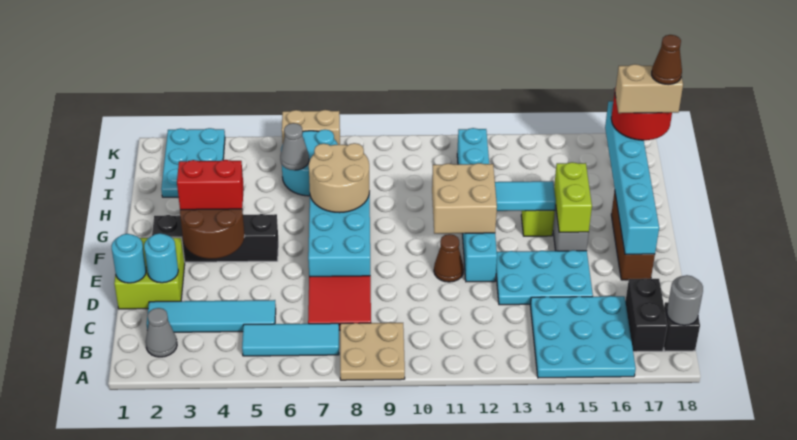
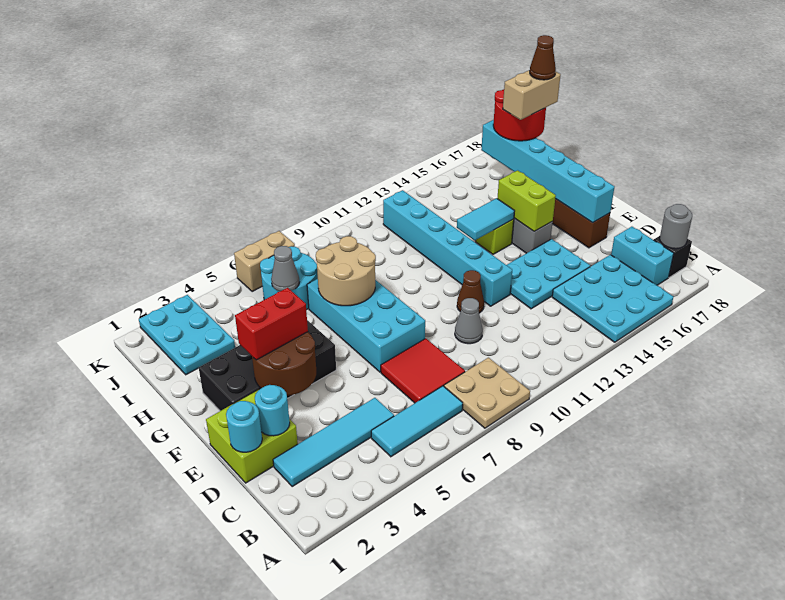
grey 1x1 cone [146,308,177,357] -> grey 1x1 cone moved to [455,298,483,344]
black 1x2 brick [625,278,667,352] -> cyan 1x2 brick [611,227,674,285]
black 1x4 brick [152,214,278,262] -> black 2x4 brick [199,320,336,411]
tan 2x2 brick [432,163,497,234] -> none

